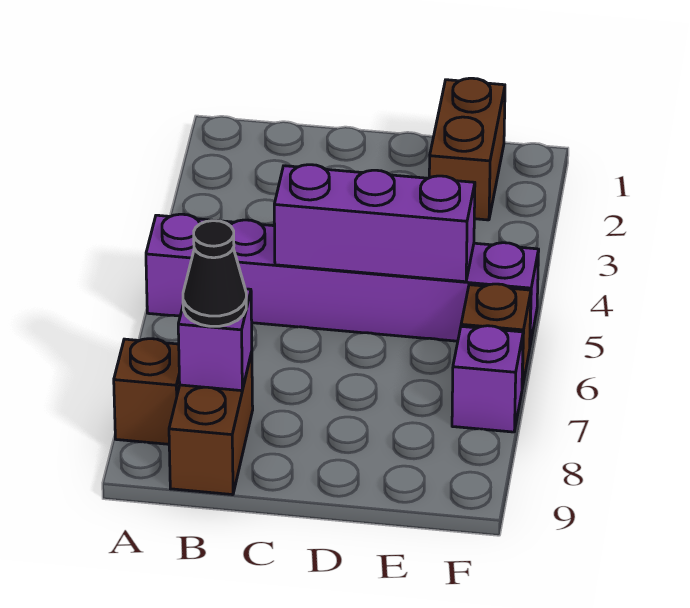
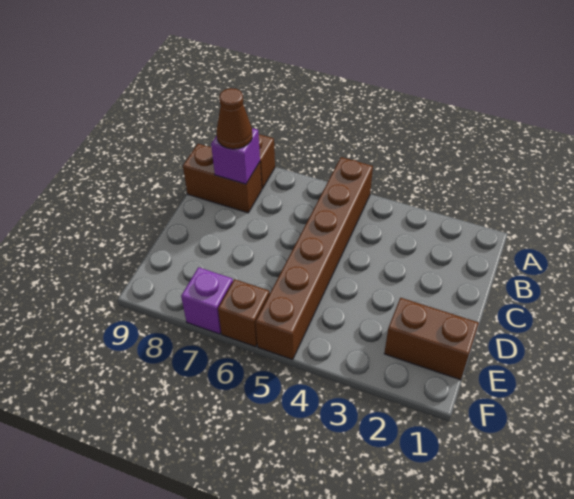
purple 1x6 brick [146,214,539,345] -> brown 1x6 brick [256,157,373,360]
black 1x1 cone [183,221,246,326] -> brown 1x1 cone [217,88,252,149]
purple 1x3 brick [274,165,475,282] -> none

